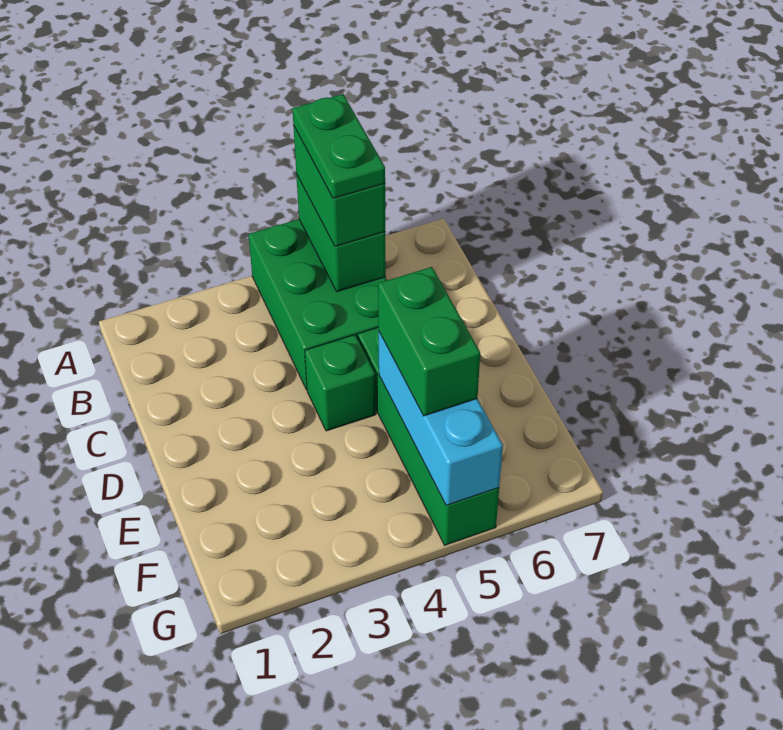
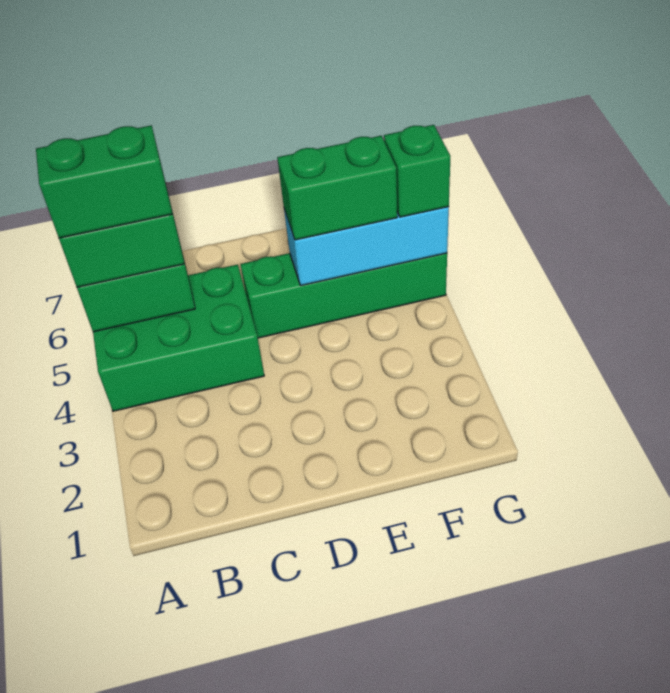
green 1x2 plate [292,94,385,198] -> green 1x2 brick [36,125,172,238]
green 1x1 brick [305,335,376,431] -> green 1x1 brick moved to [384,125,450,217]

